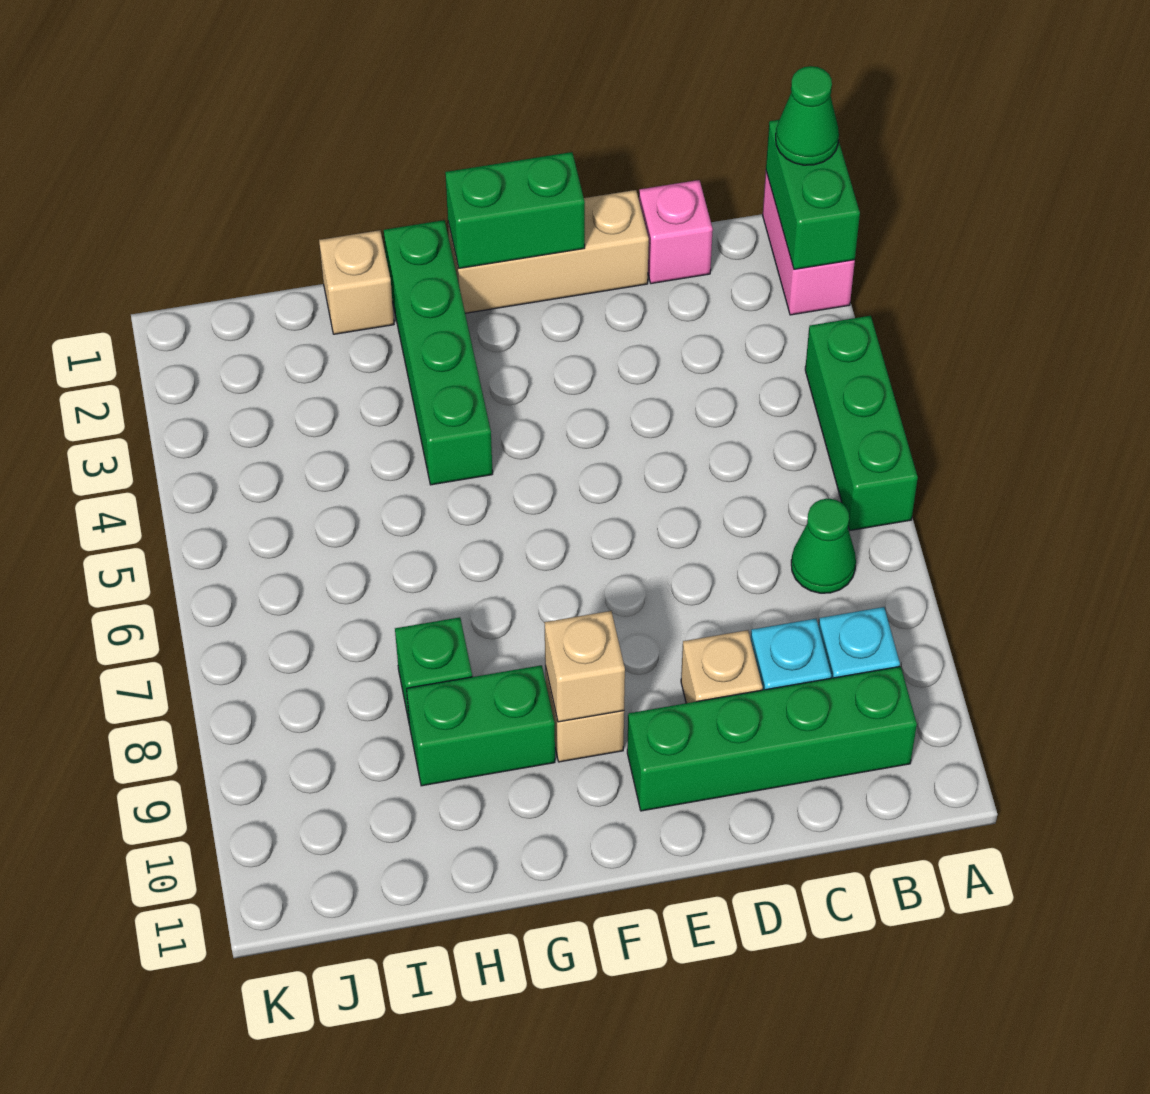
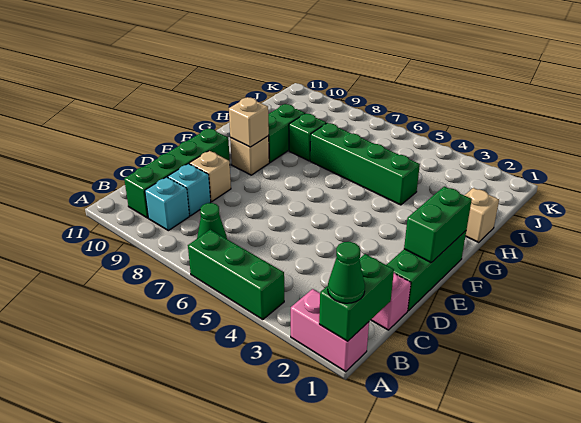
green 1x2 brick [766,120,860,269] -> green 1x2 brick turned to [319,254,394,341]
tan 1x3 brick [448,190,649,313] -> green 1x3 brick [387,231,466,311]
green 1x4 brick [384,220,493,485] -> green 1x4 brick moved to [310,123,420,205]

